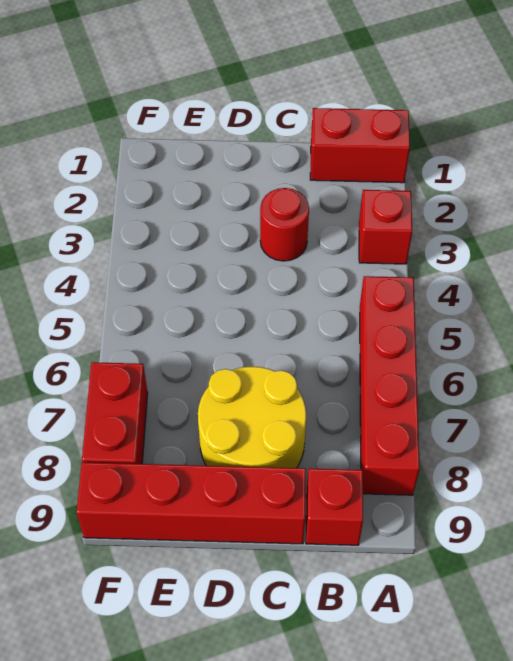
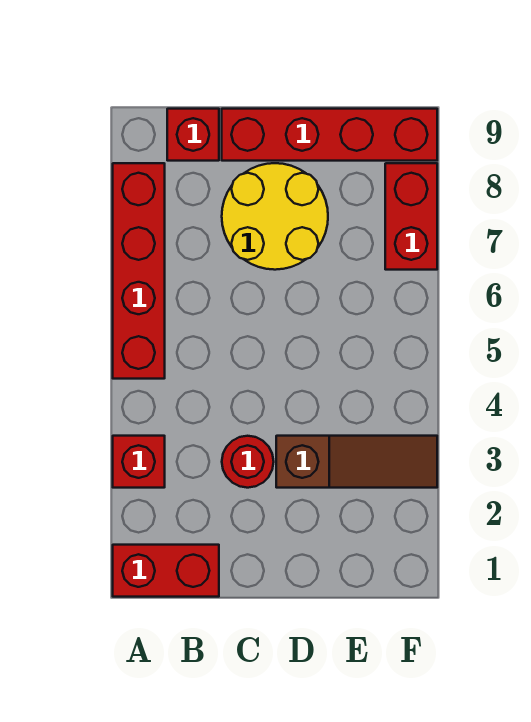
none -> brown 1x3 slope [276,436,437,488]

